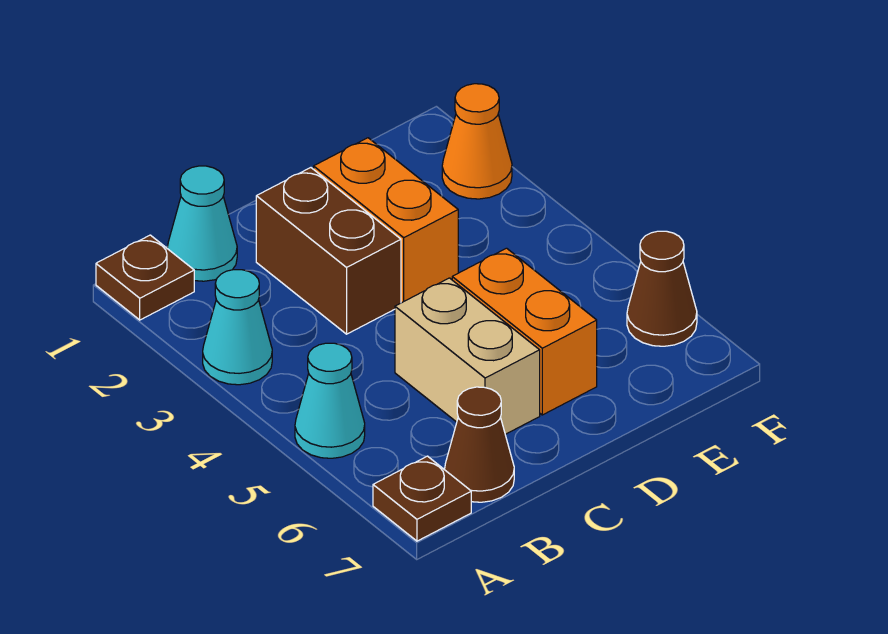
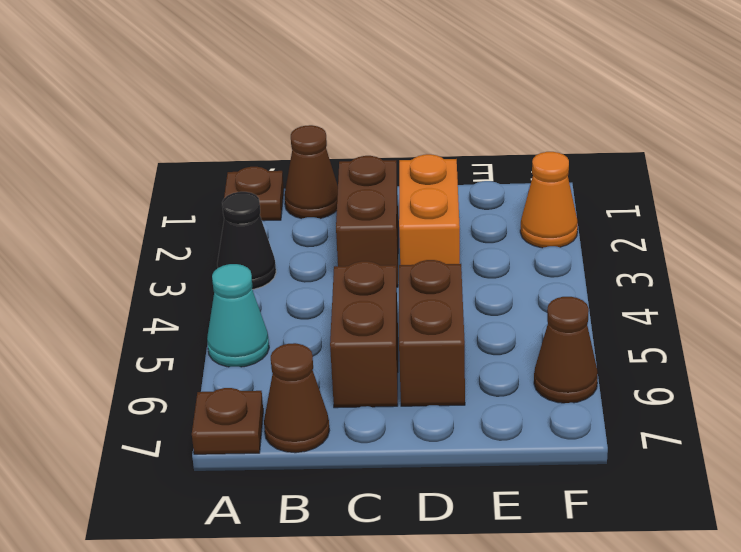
cyan 1x1 cone [203,270,272,385] -> black 1x1 cone [217,192,276,289]
cyan 1x1 cone [167,166,237,281] -> brown 1x1 cone [284,125,338,219]
tan 1x2 brick [395,278,540,434] -> brown 1x2 brick [330,261,398,408]
orange 1x2 brick [452,248,597,415] -> brown 1x2 brick [399,260,465,406]

